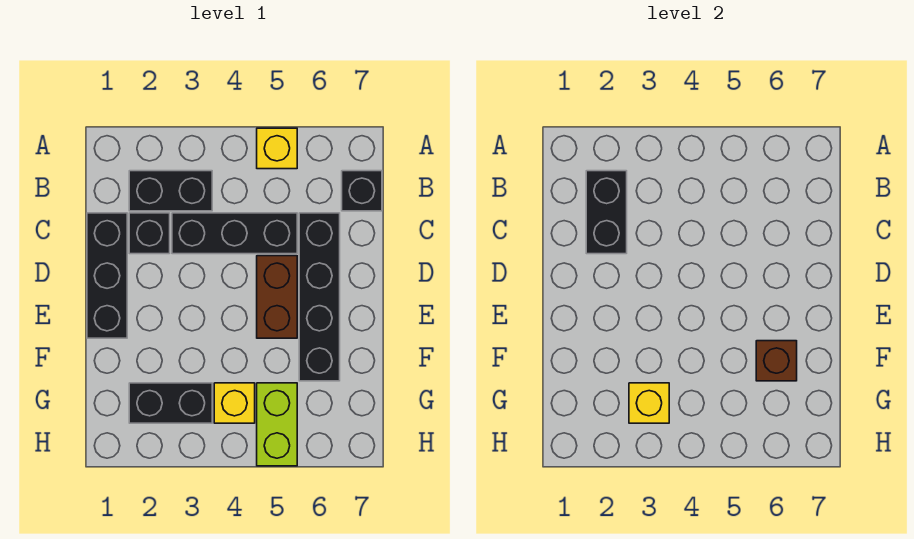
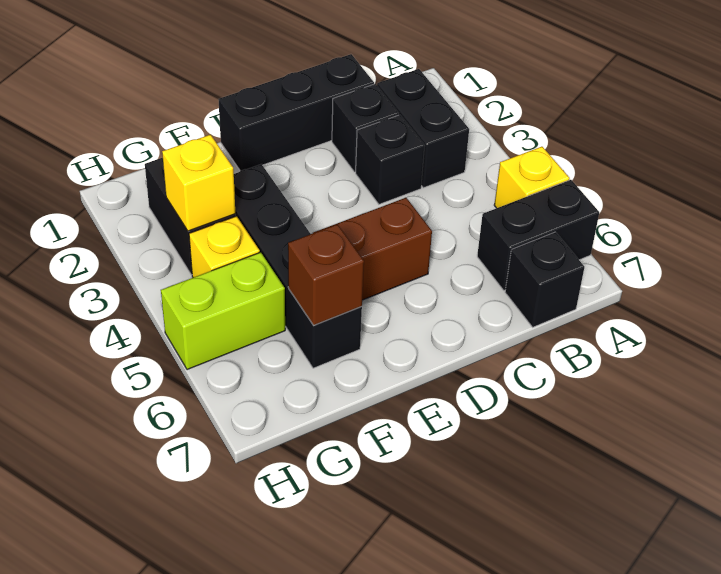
black 1x2 brick [586,171,627,254] -> black 1x2 brick moved to [477,180,599,290]
black 1x3 brick [172,213,297,254] -> black 1x1 brick [356,115,425,204]
black 1x4 brick [299,213,340,381] -> black 1x4 brick turned to [234,164,362,368]

